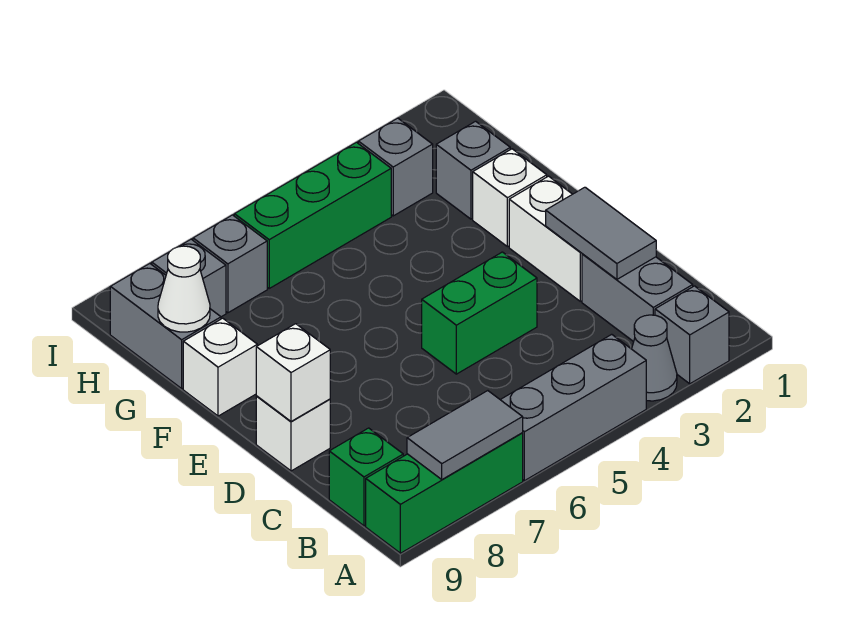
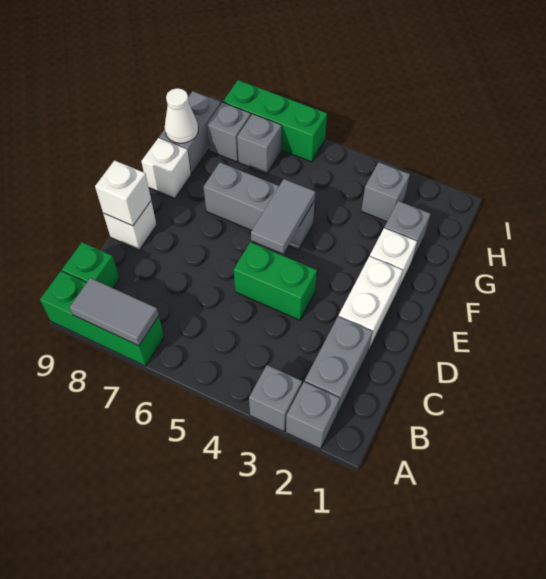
grey 1x1 cone [632,315,677,401] -> grey 1x1 brick [249,365,302,432]
grey 1x3 brick [500,334,646,481] -> grey 1x3 brick moved to [204,163,315,250]
grey 1x2 tile [546,187,656,279] -> grey 1x2 tile moved to [251,179,315,254]
green 1x3 brick [234,142,391,288] -> green 1x3 brick moved to [223,80,327,162]

